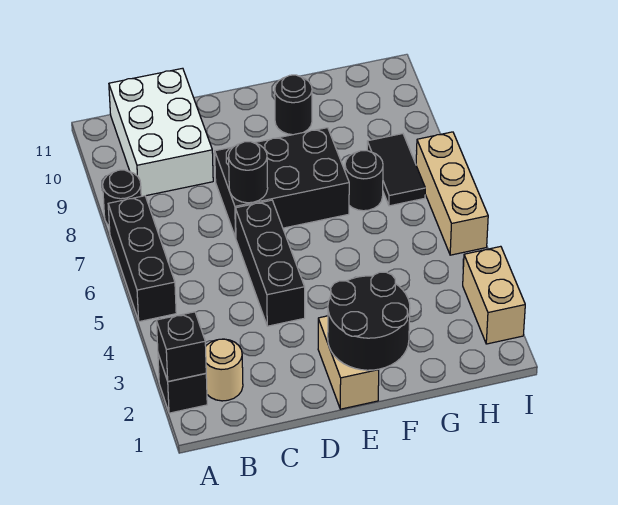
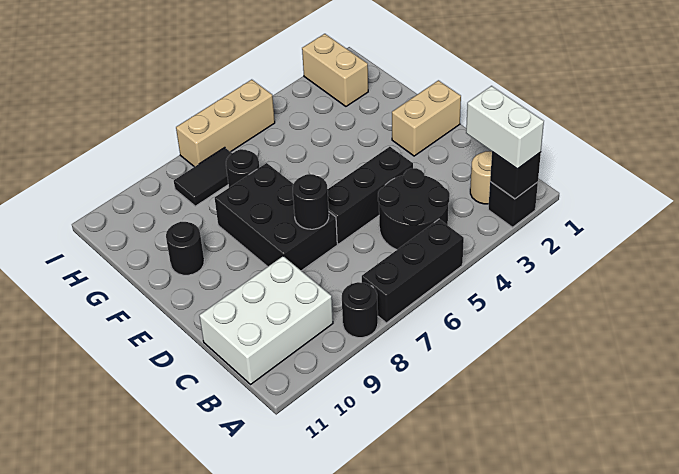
none -> white 1x2 brick [466,86,544,169]
black 2x2 round brick [328,272,410,370] -> black 2x2 round brick moved to [378,168,450,250]
tan 1x2 brick [463,246,525,344] -> tan 1x2 brick turned to [302,34,368,106]

